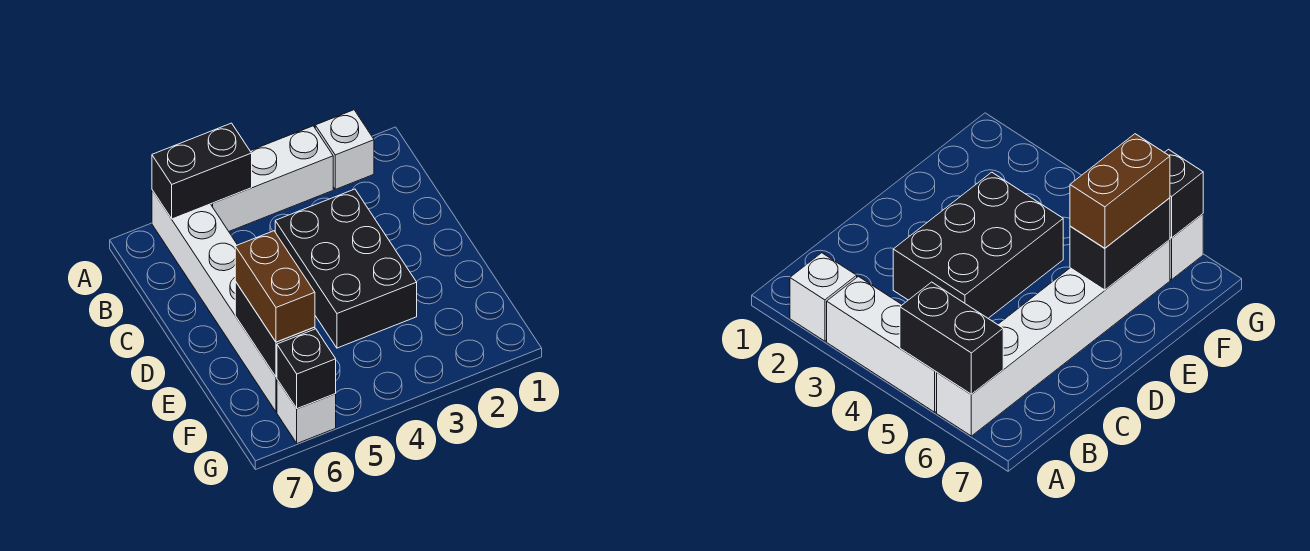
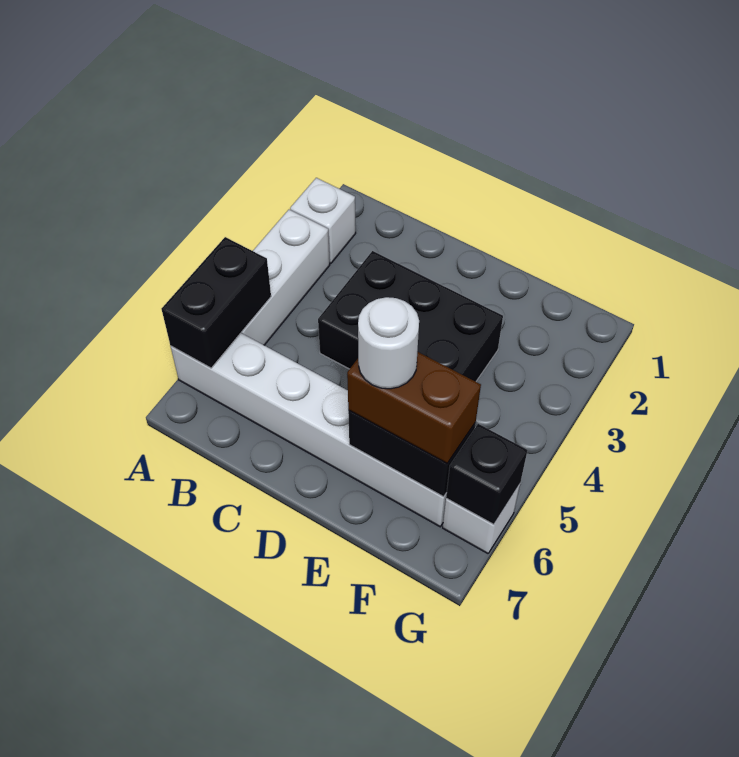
none -> white 1x1 round brick [358,297,419,389]

